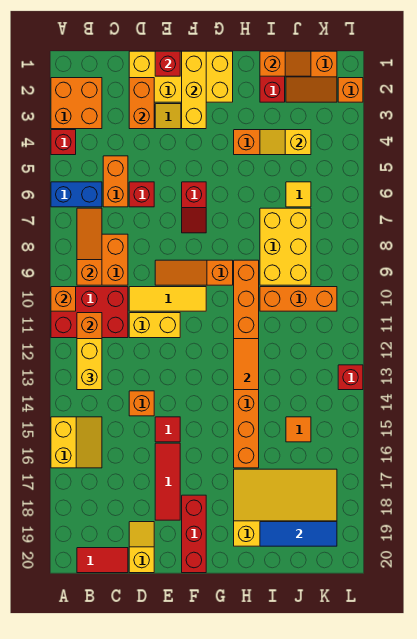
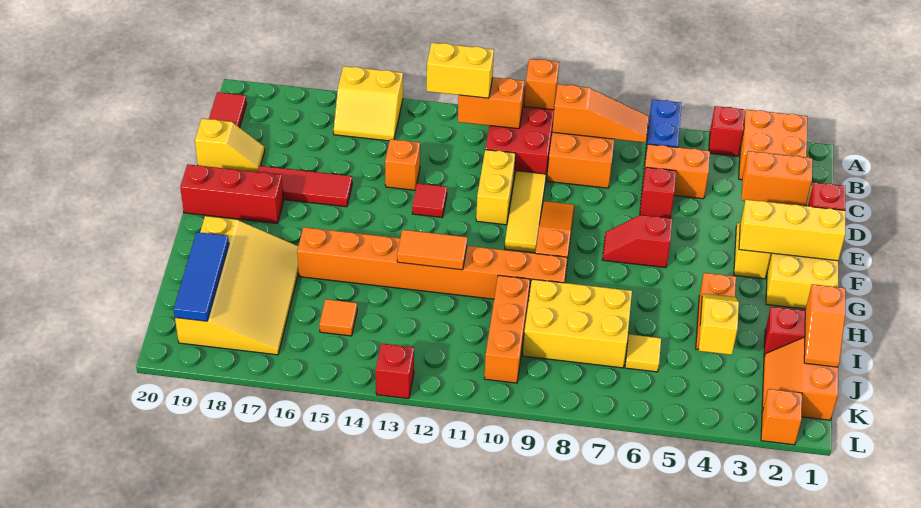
red 1x1 tile [155,417,180,442] -> red 1x1 tile moved to [412,183,447,217]

